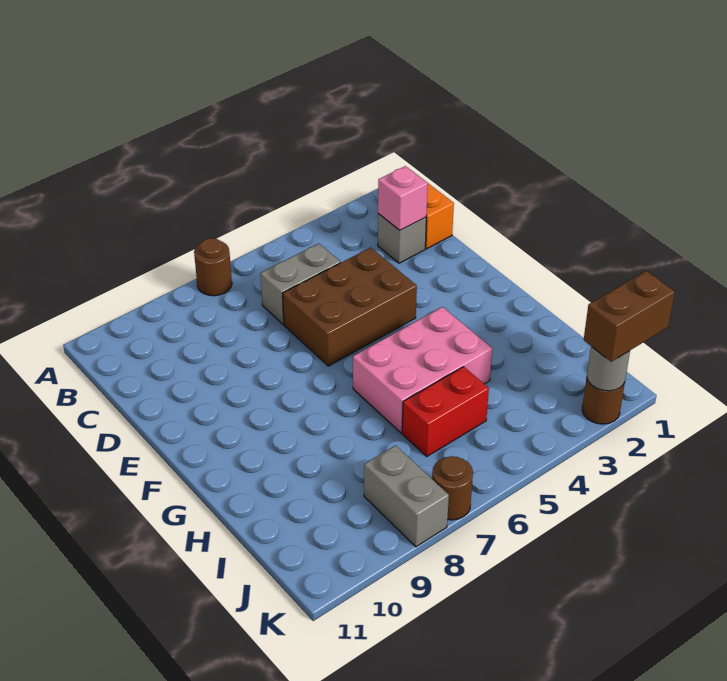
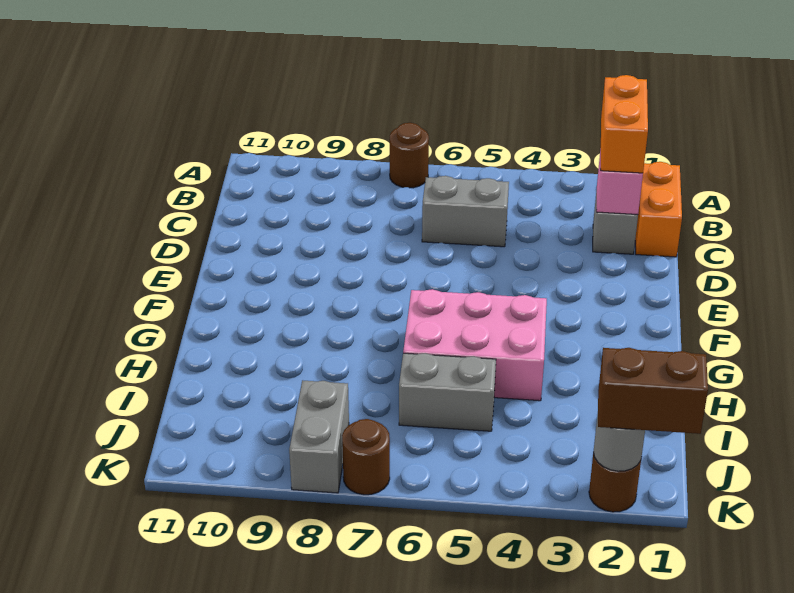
none -> orange 1x2 brick [601,75,648,173]
brown 2x3 brick [283,247,417,366] -> none
red 1x2 brick [402,367,489,456] -> grey 1x2 brick [399,353,496,431]

